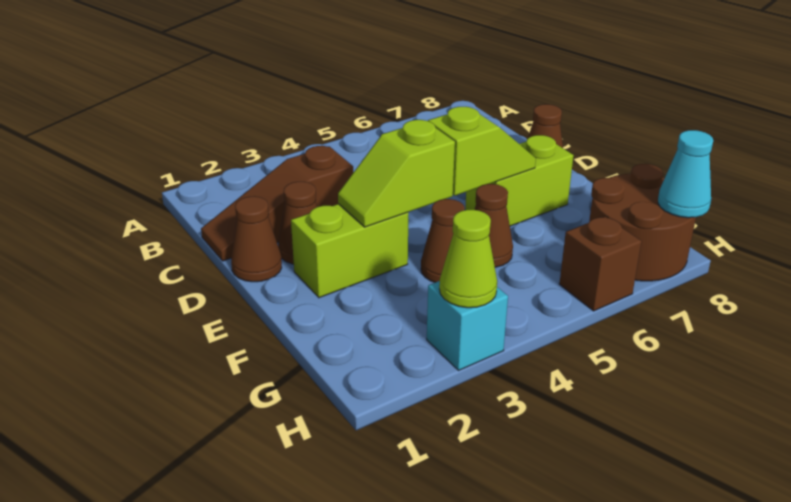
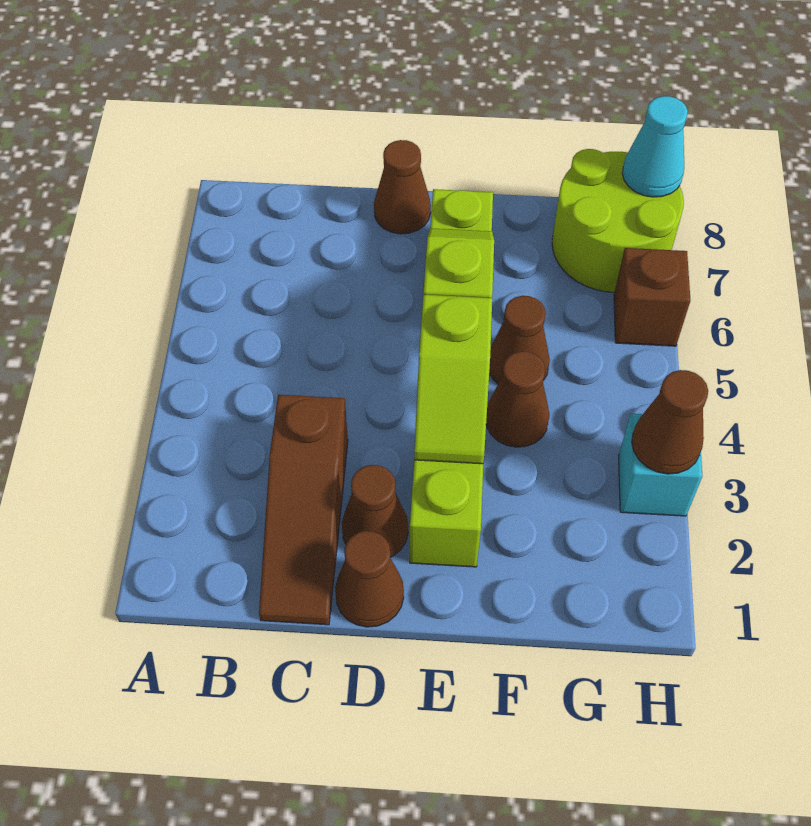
brown 2x2 round brick [589,164,696,281] -> lime 2x2 round brick [552,149,684,292]
lime 1x1 cone [439,210,497,308] -> brown 1x1 cone [632,370,708,474]

